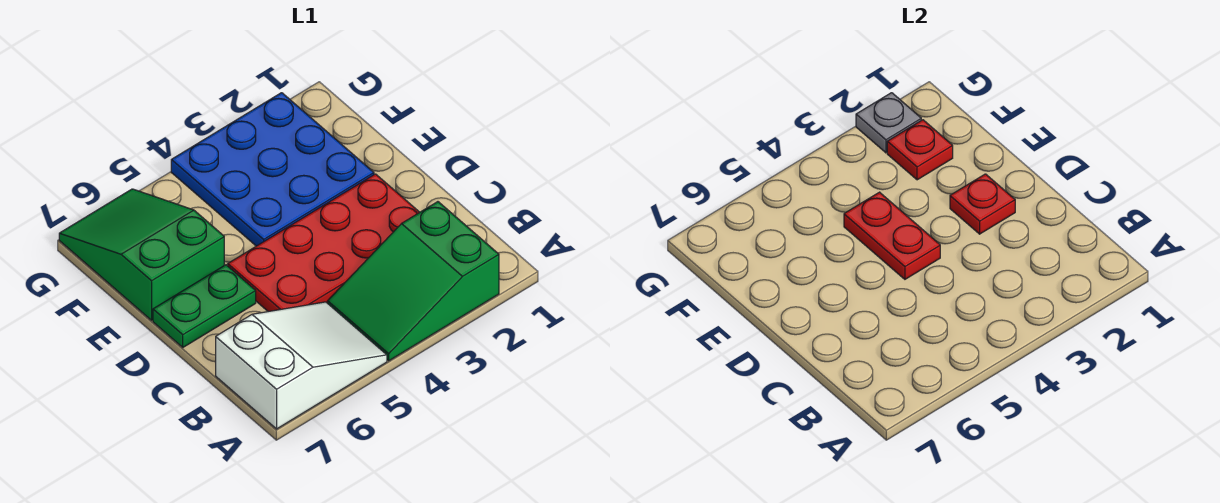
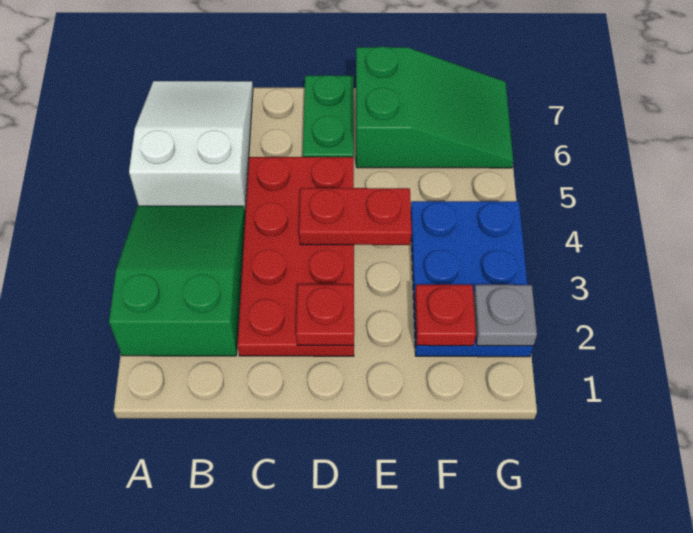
white 2x3 slope [216,302,387,429] -> white 2x3 slope turned to [129,81,253,210]
blue 3x3 plate [171,93,374,246] -> blue 2x3 plate [411,201,533,357]

